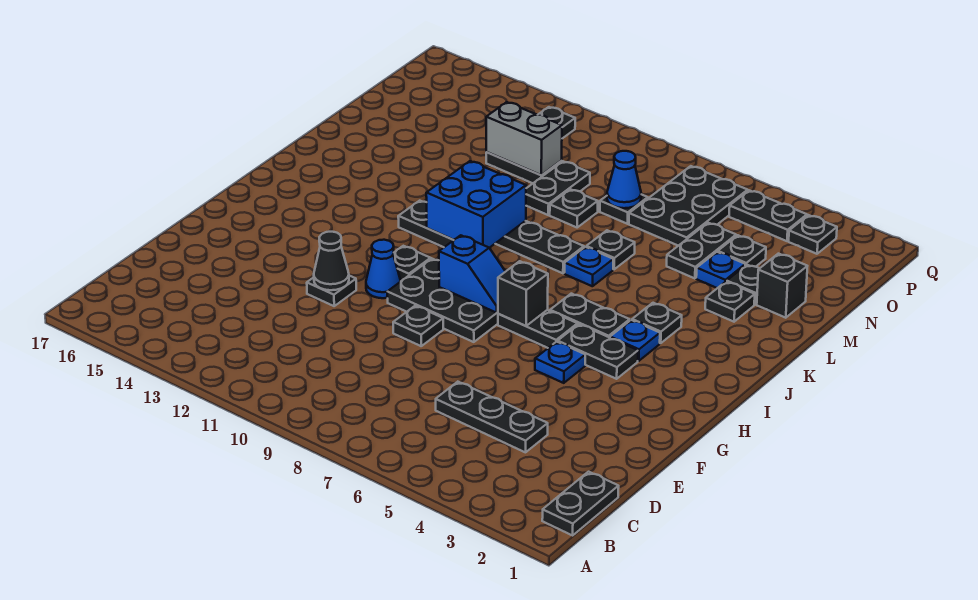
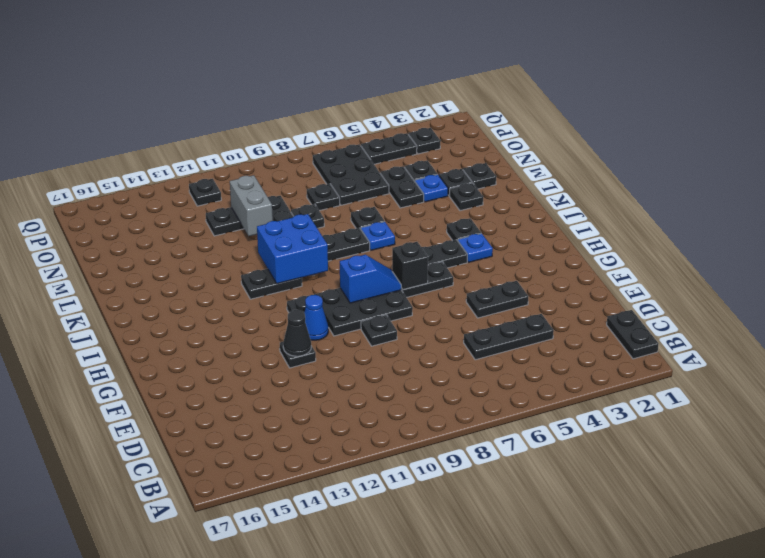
blue 1x1 plate [535,342,585,383] -> none
black 1x2 plate [558,324,638,379] -> black 1x2 plate moved to [466,281,528,318]
black 1x1 brick [757,254,807,318] -> black 1x1 plate [463,163,496,189]
blue 1x1 cone [607,151,641,208] -> none
grey 1x2 brick [486,102,562,175] -> grey 1x2 brick turned to [230,175,273,236]

